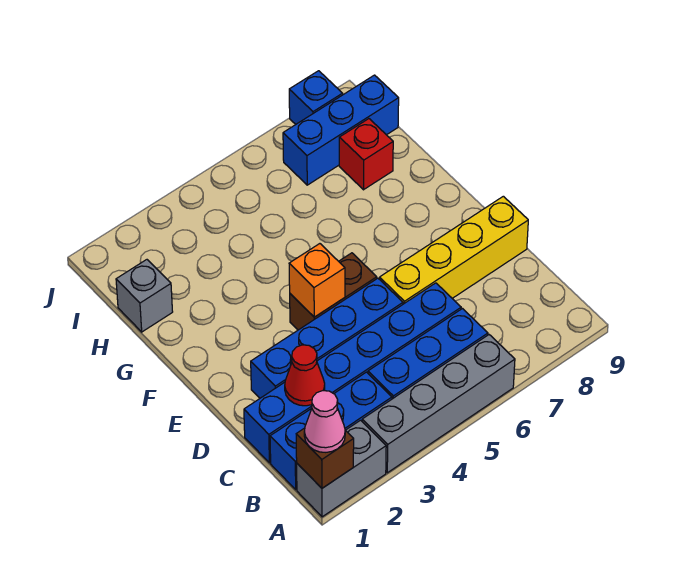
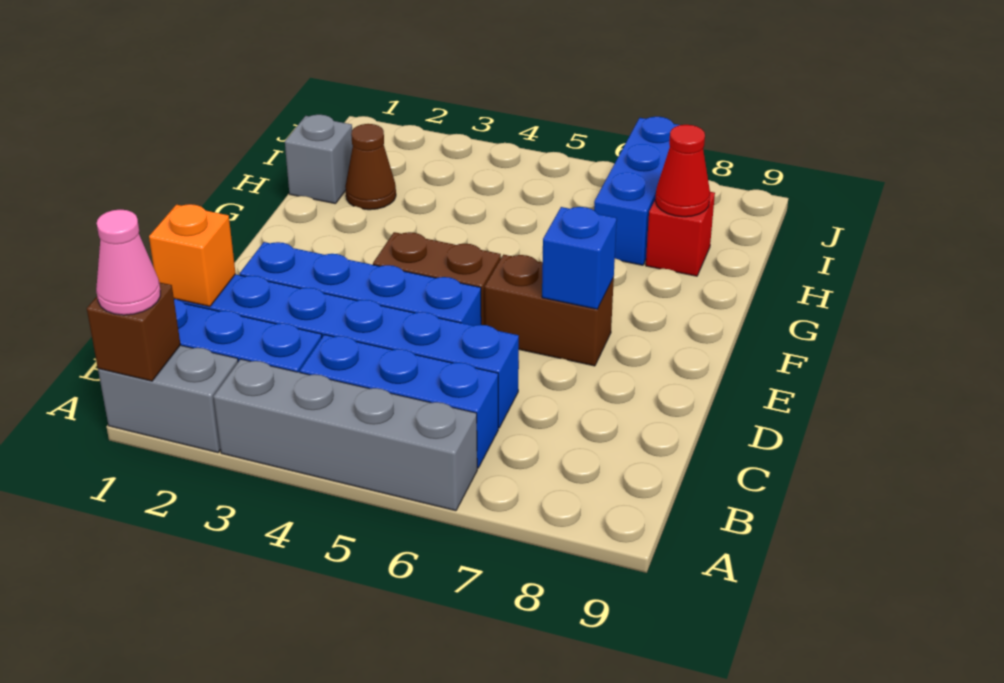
red 1x1 cone [285,345,325,406] -> red 1x1 cone moved to [655,125,710,217]
yellow 1x4 brick [380,196,528,304] -> none
orange 1x1 brick [289,244,345,317] -> orange 1x1 brick moved to [149,204,236,307]
none -> brown 1x2 brick [485,255,614,366]
none -> brown 1x1 cone [345,124,396,210]
blue 1x3 brick [283,75,399,185] -> blue 1x3 brick turned to [594,117,679,265]
blue 1x1 brick [289,71,343,124] -> blue 1x1 brick moved to [542,207,617,309]

